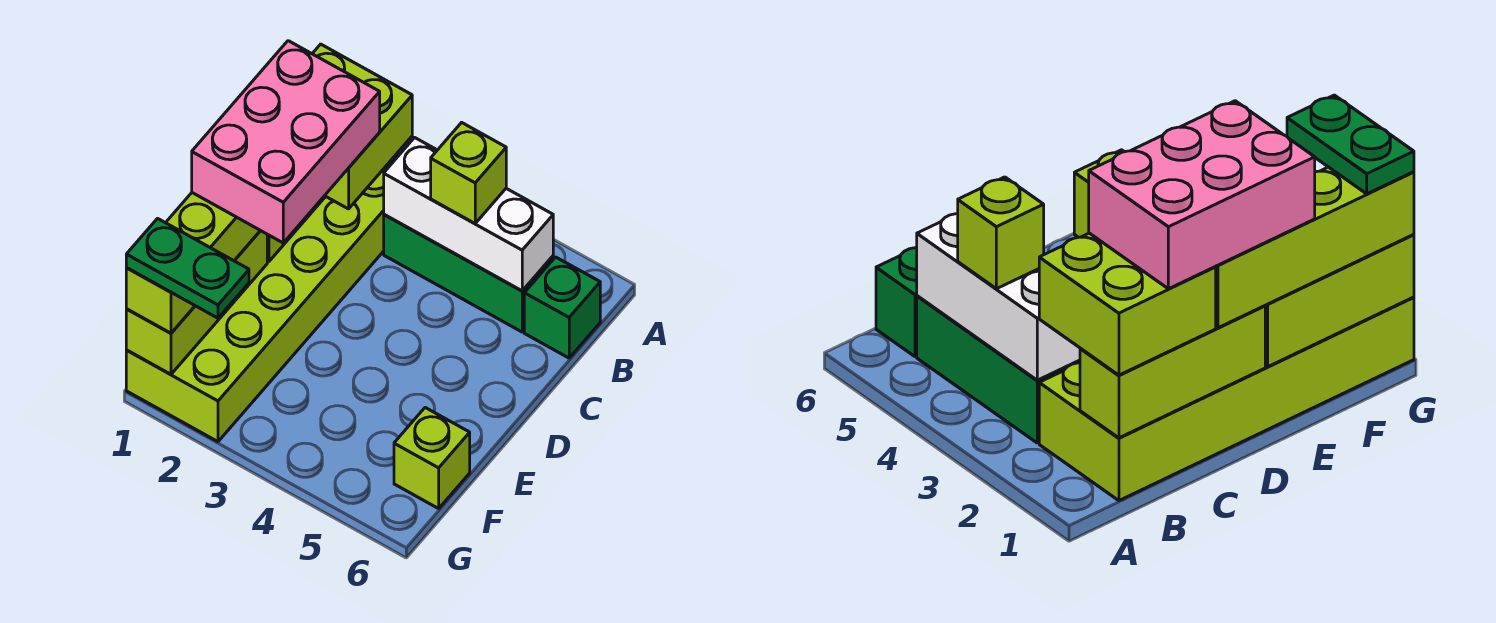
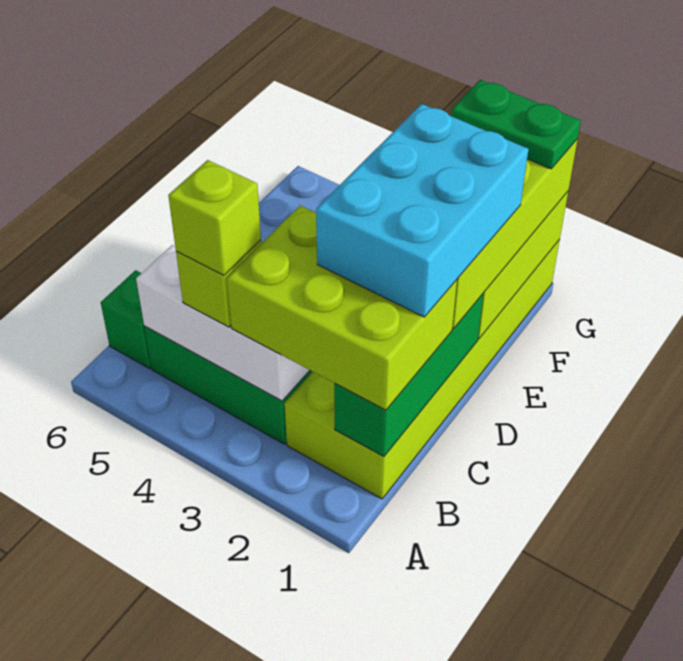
lime 1x3 brick [1080,306,1265,438] -> green 1x3 brick [334,294,483,456]
lime 2x2 brick [312,44,412,209] -> lime 2x3 brick [227,205,457,410]
pink 2x3 brick [192,41,380,243] -> cyan 2x3 brick [316,104,528,317]
lime 1x1 brick [394,408,470,508] -> lime 1x1 brick moved to [168,160,261,275]

